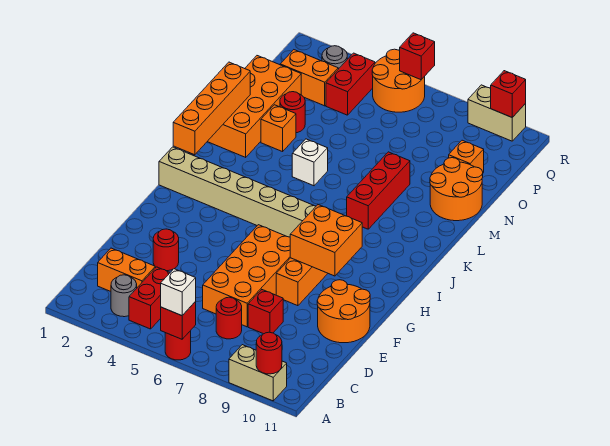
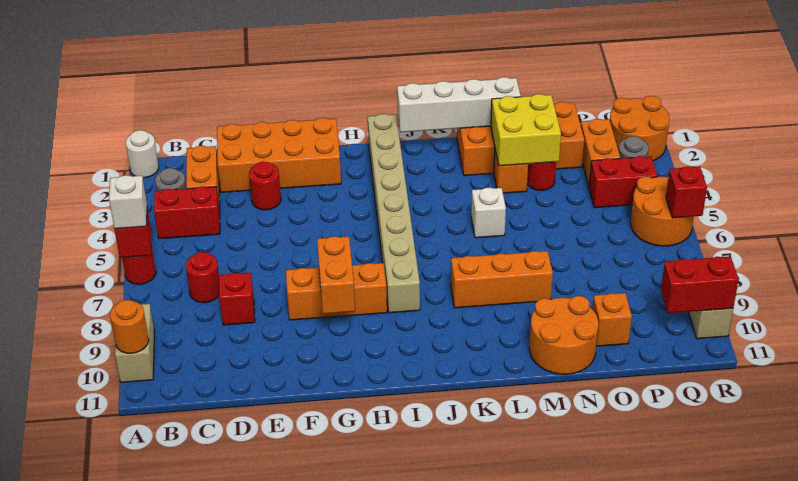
none -> white 1x1 round brick [126,130,159,178]
red 1x1 round brick [256,332,282,374] -> orange 1x1 round brick [110,300,149,353]
orange 2x4 brick [203,225,290,327] -> orange 2x4 brick moved to [217,118,341,192]
orange 2x2 round brick [317,280,370,343] -> orange 2x2 round brick moved to [610,96,669,161]
orange 2x2 brick [290,205,362,276] -> orange 1x2 brick [317,236,355,314]
orange 1x4 brick [173,62,250,155] -> white 1x4 brick [397,77,521,132]
red 1x3 brick [347,152,410,229] -> orange 1x3 brick [451,251,553,308]
none -> yellow 2x2 brick [491,94,561,166]
red 1x1 brick [491,71,526,117] -> red 1x2 brick [661,256,739,313]

